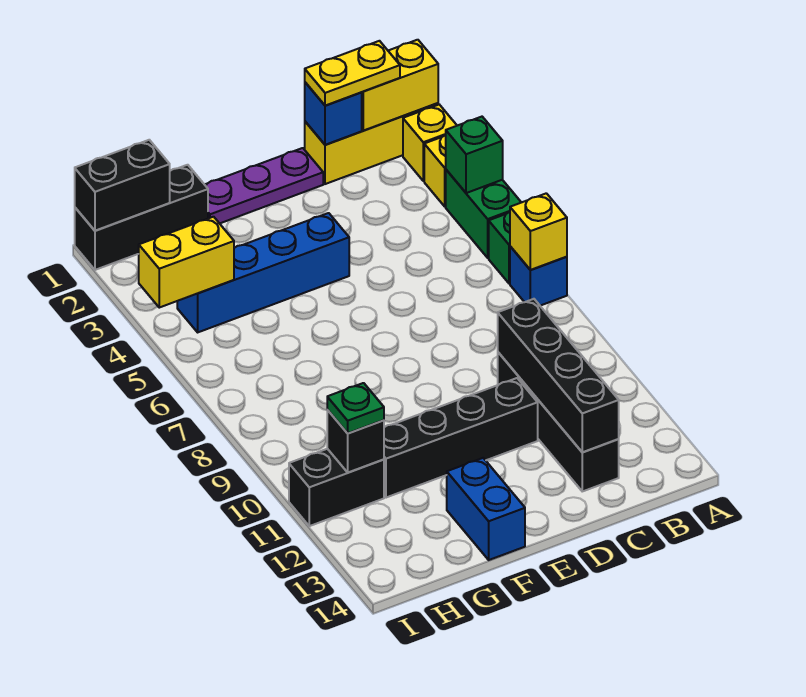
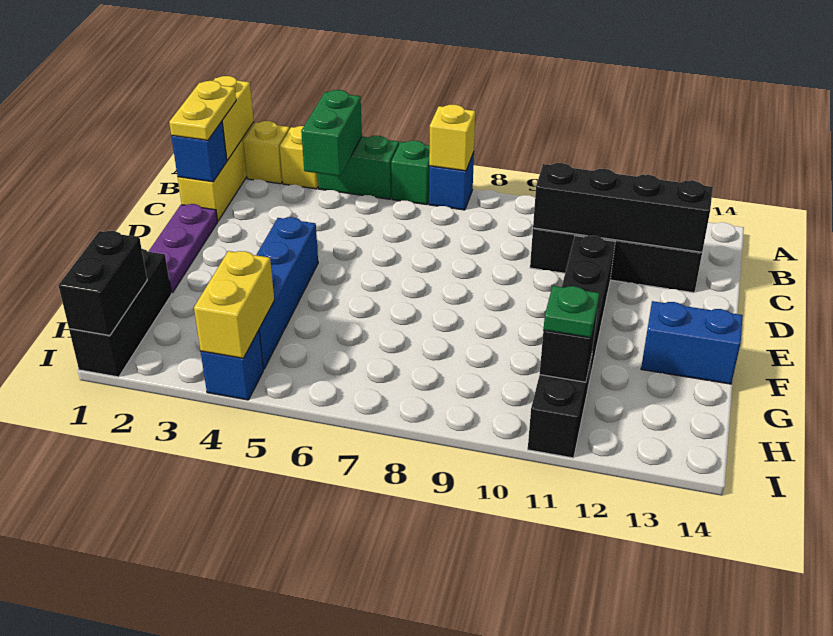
green 1x1 brick [446,117,503,193] -> green 1x2 brick [301,90,362,176]
none -> blue 1x1 brick [201,331,263,400]

